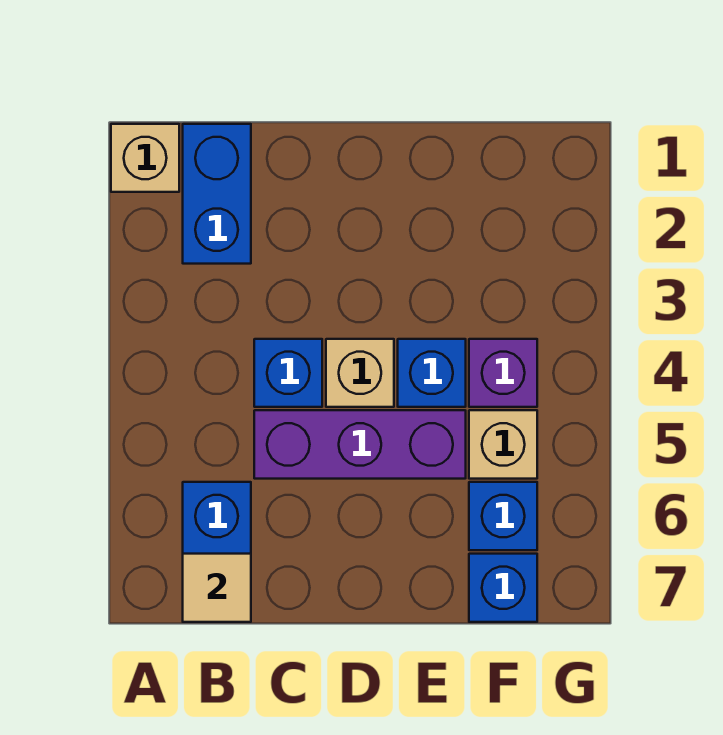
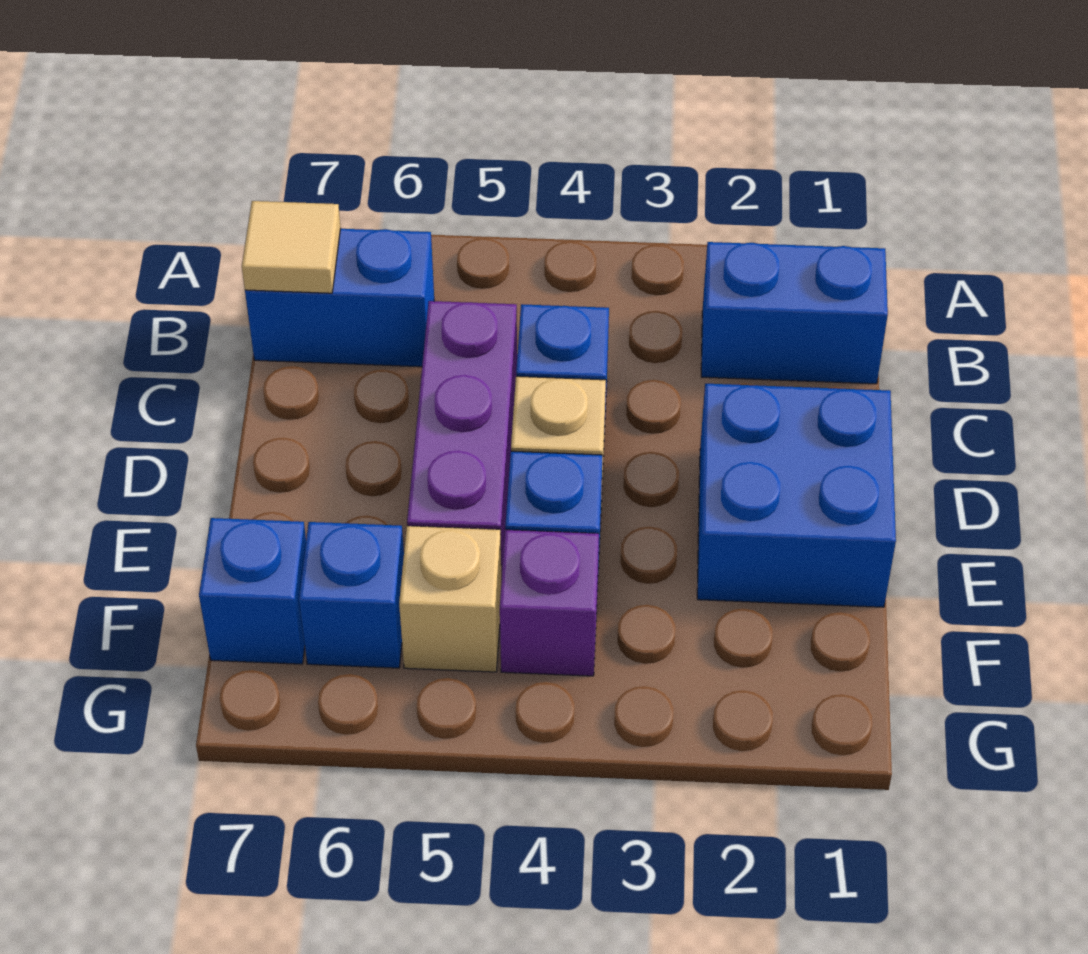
tan 1x1 brick [111,124,179,192] -> none
none -> blue 2x2 brick [697,384,896,607]

